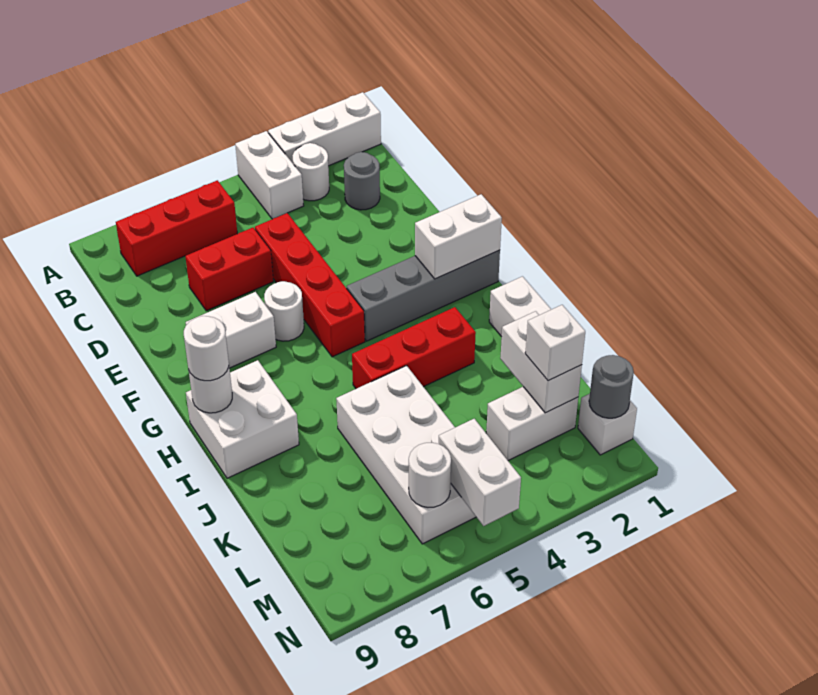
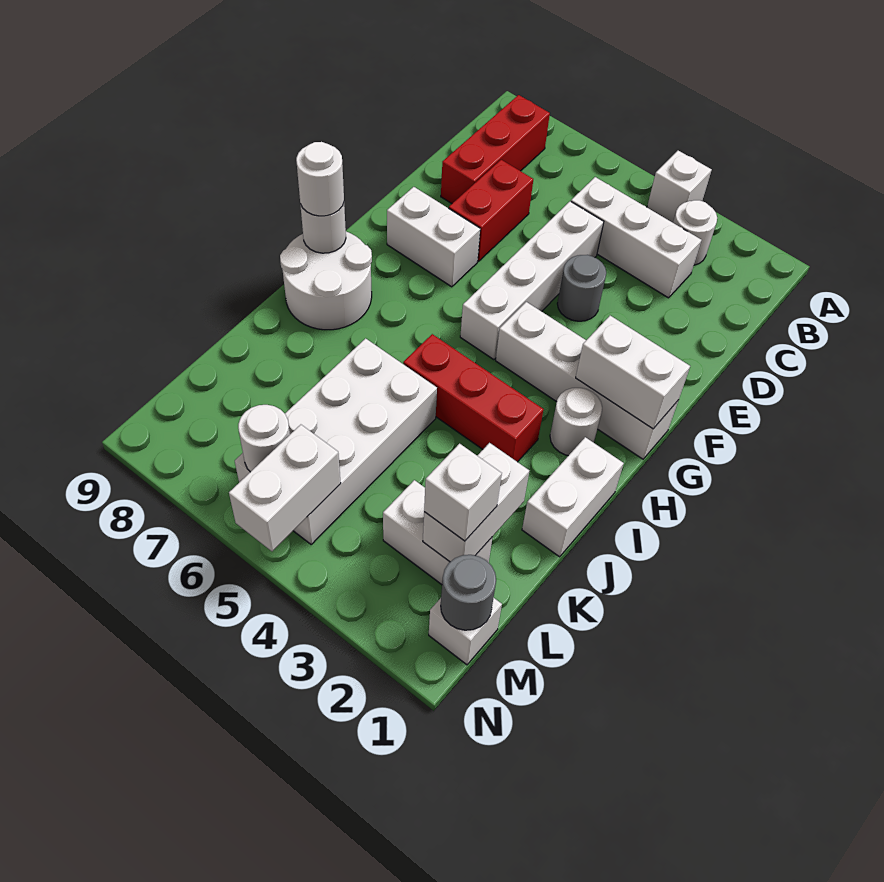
white 1x3 brick [268,92,381,166] -> white 1x3 brick moved to [571,177,702,298]
white 1x2 brick [235,131,304,219] -> white 1x1 brick [647,151,712,223]
red 1x3 brick [116,180,237,276] -> red 1x3 brick turned to [441,95,550,204]
grey 1x1 round brick [344,152,380,210] -> grey 1x1 round brick moved to [557,255,606,321]
red 1x4 brick [255,213,365,357] -> white 1x4 brick [460,201,604,360]
red 1x2 brick [185,228,273,311] -> red 1x2 brick turned to [449,160,533,261]
white 1x1 round brick [264,281,304,341] -> white 1x1 round brick moved to [550,388,602,456]
grey 1x4 brick [347,250,500,341] -> white 1x4 brick [496,302,678,459]
white 2x2 brick [186,360,299,478] -> white 2x2 round brick [280,232,372,330]

